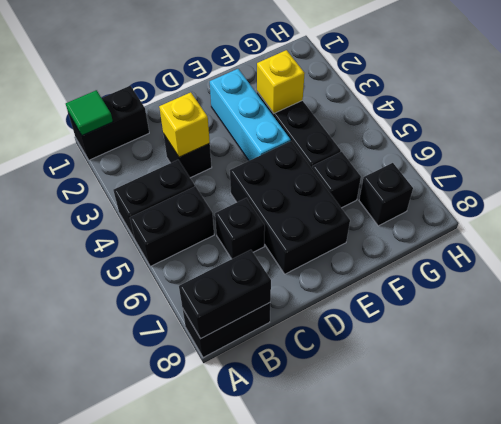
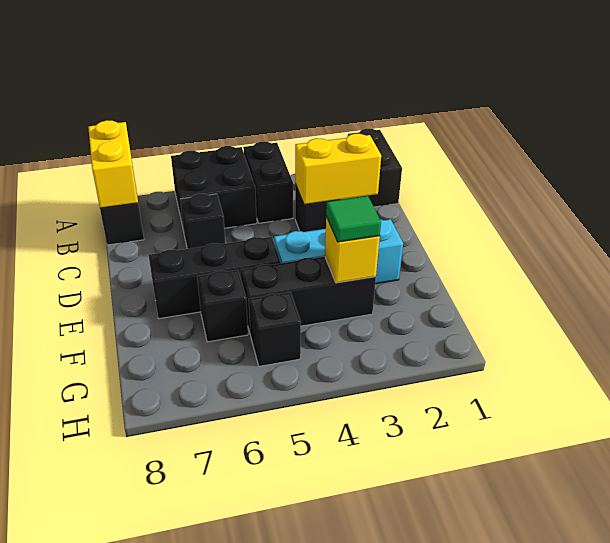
green 1x1 tile [66,90,113,135] -> green 1x1 tile moved to [326,196,381,242]
black 1x2 brick [130,186,214,266] -> black 2x2 brick [171,146,257,231]
black 1x2 brick [179,250,271,339] -> yellow 1x2 brick [88,120,138,208]
yellow 1x1 brick [159,92,210,157] -> yellow 1x2 brick [295,134,381,204]
black 2x3 brick [230,141,350,274] -> black 1x3 brick [149,237,281,319]
black 1x1 brick [359,163,413,226] -> black 1x1 brick moved to [249,292,301,366]

